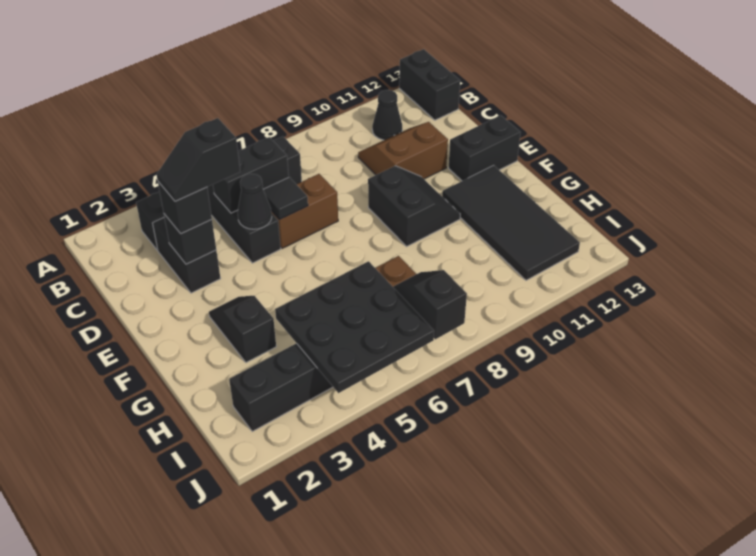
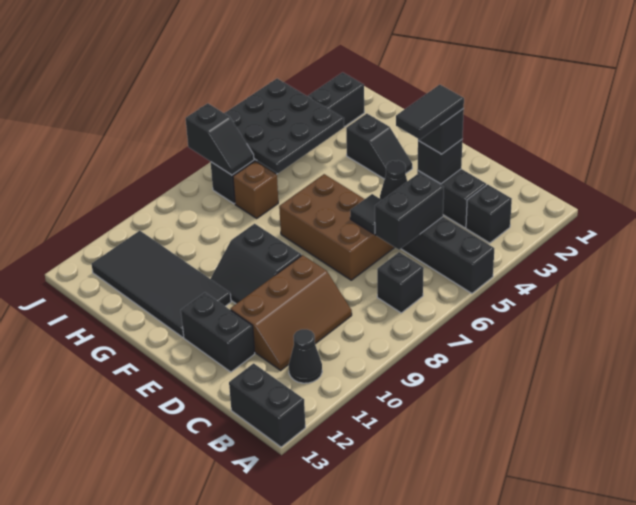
brown 2x2 slope [358,122,448,179] -> brown 2x3 slope [230,255,352,370]
black 1x2 slope [156,118,240,201] -> black 1x2 tile [396,85,464,140]
brown 1x2 brick [271,174,338,248] -> brown 2x3 brick [279,174,395,280]
black 1x2 brick [449,115,521,181] -> black 1x2 brick turned to [181,293,255,372]

